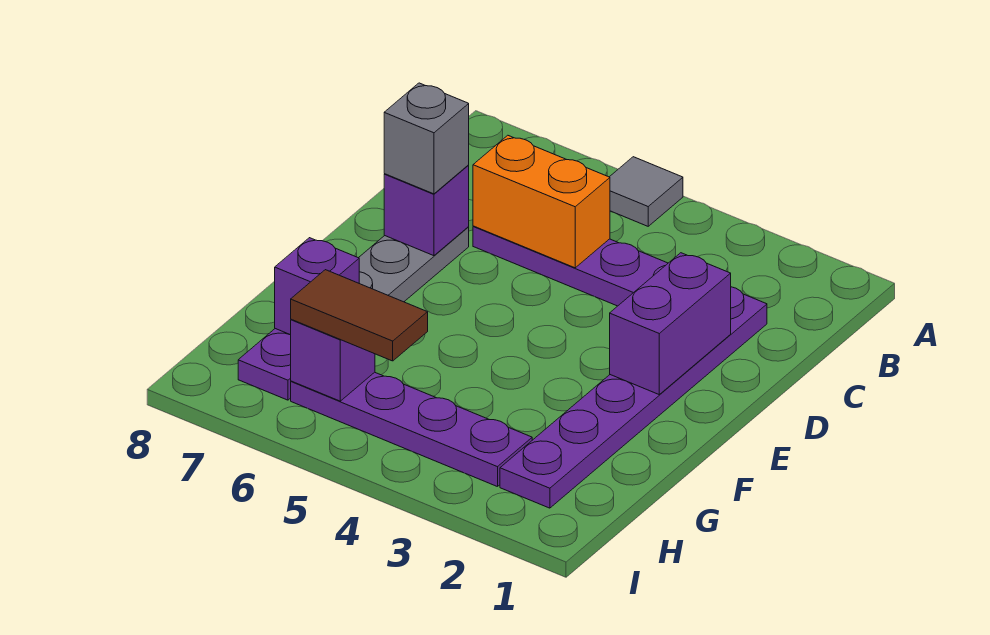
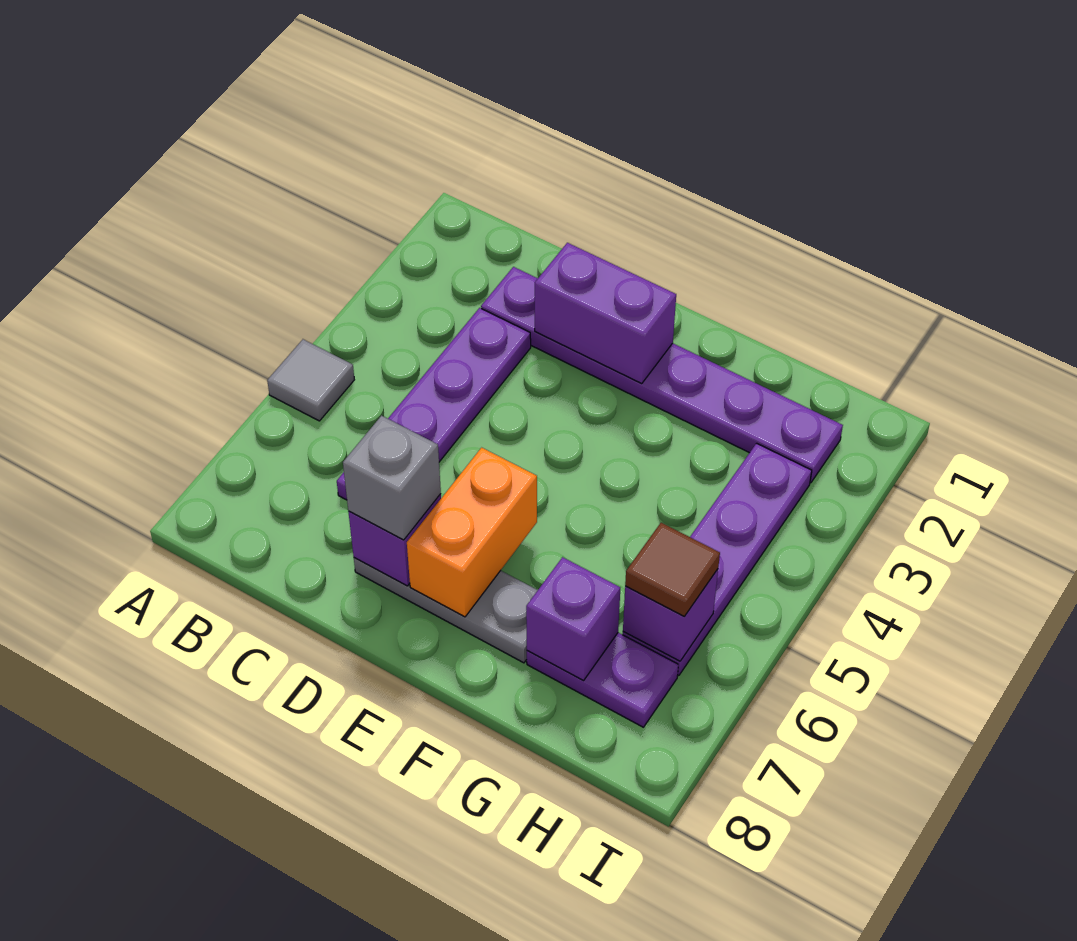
orange 1x2 brick [473,135,610,268] -> orange 1x2 brick moved to [407,448,537,617]
brown 1x2 tile [291,270,428,361] -> brown 1x1 tile [625,523,720,616]

